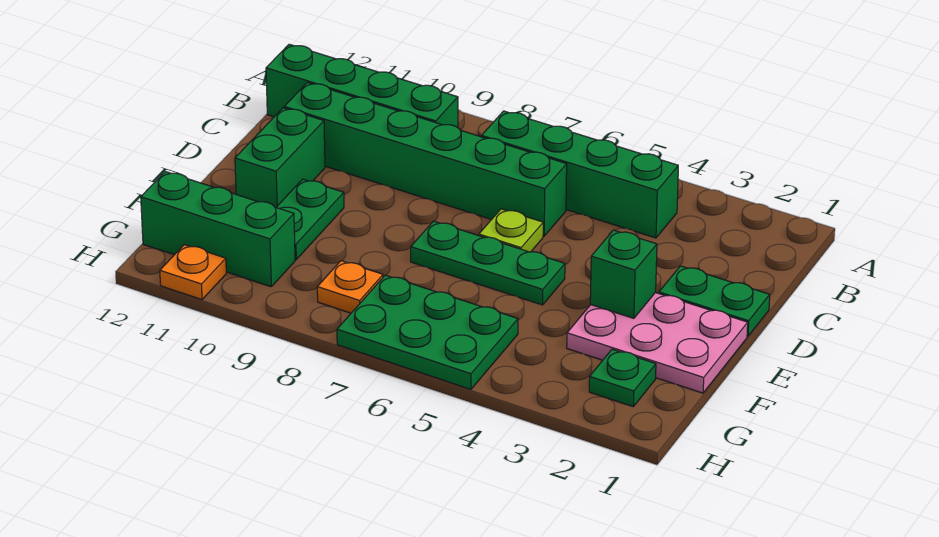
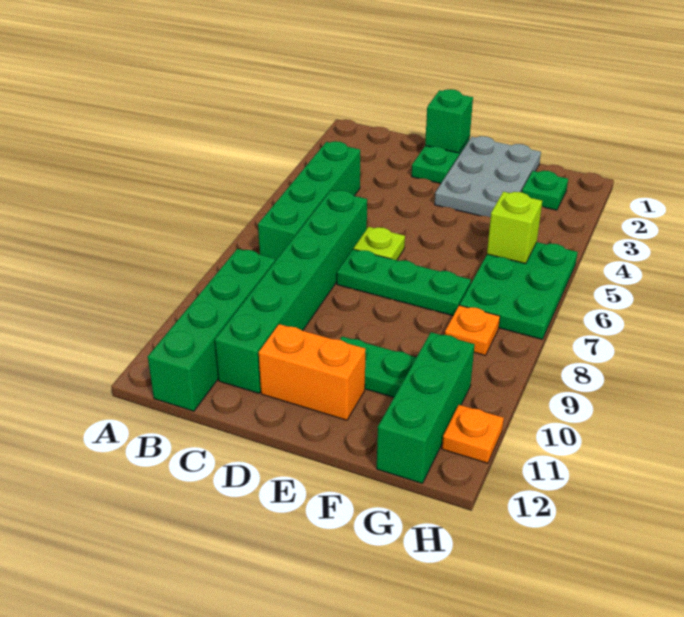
green 1x2 brick [235,108,325,207] -> orange 1x2 brick [259,324,366,420]
pink 2x3 plate [567,293,748,393] -> grey 2x3 plate [435,136,541,217]
green 1x1 brick [590,230,657,318] -> green 1x1 brick moved to [425,89,473,153]
green 1x3 plate [411,221,565,305] -> green 1x3 plate turned to [337,249,471,316]
none -> lime 1x1 brick [487,192,542,264]

